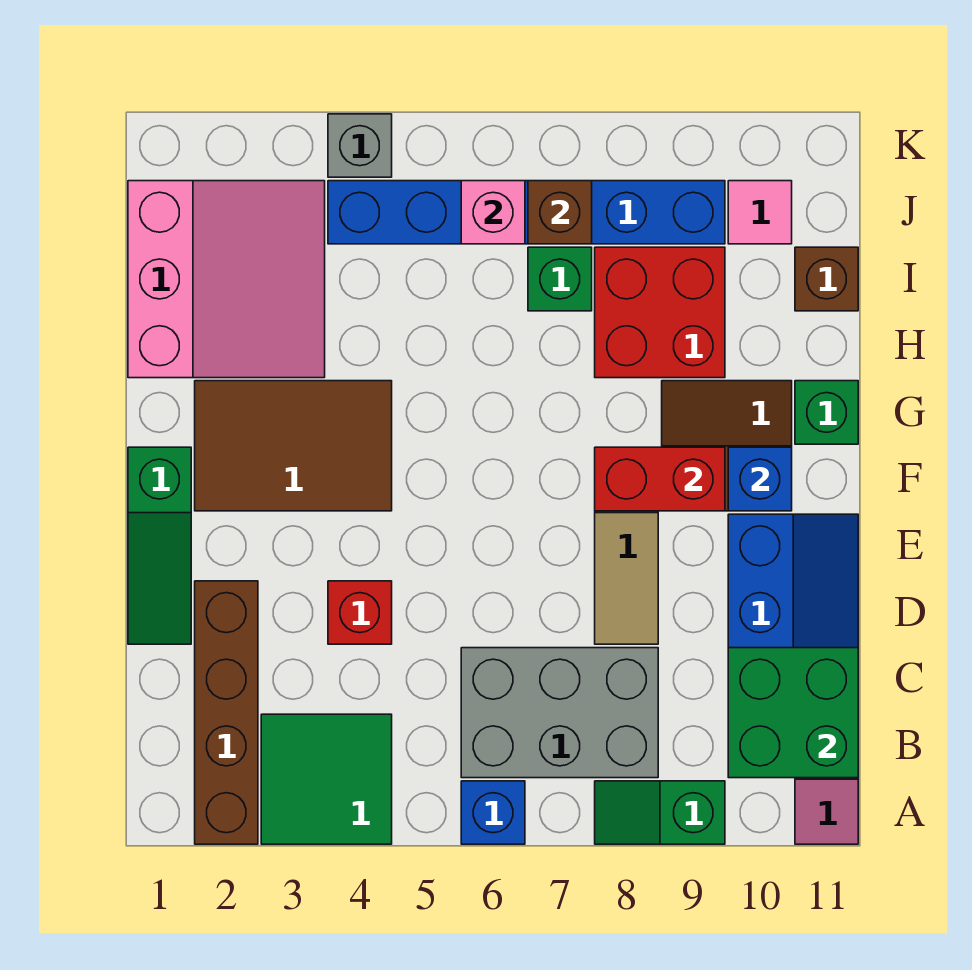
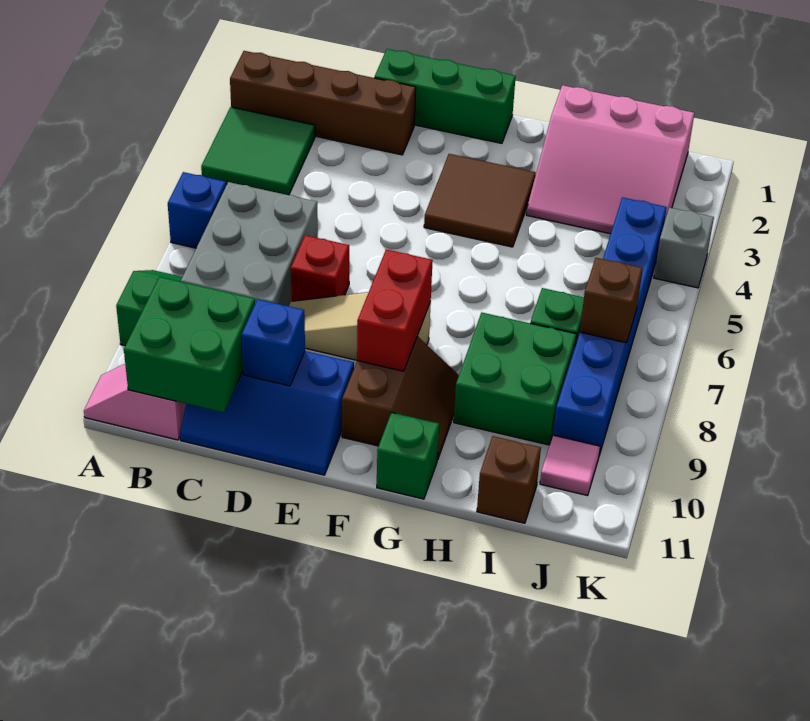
green 1x3 slope [128,447,191,644] -> green 1x3 brick [374,49,516,143]
red 1x1 brick [328,581,392,644] -> red 1x1 brick moved to [291,235,349,301]
brown 2x3 tile [195,381,392,511] -> brown 2x2 tile [424,154,536,247]
blue 1x1 brick [728,447,792,511] -> blue 1x1 brick moved to [241,299,305,386]
red 2x2 brick [595,247,725,378] -> green 2x2 brick [454,313,577,445]
pink 1x1 brick [461,181,525,244] -> none

